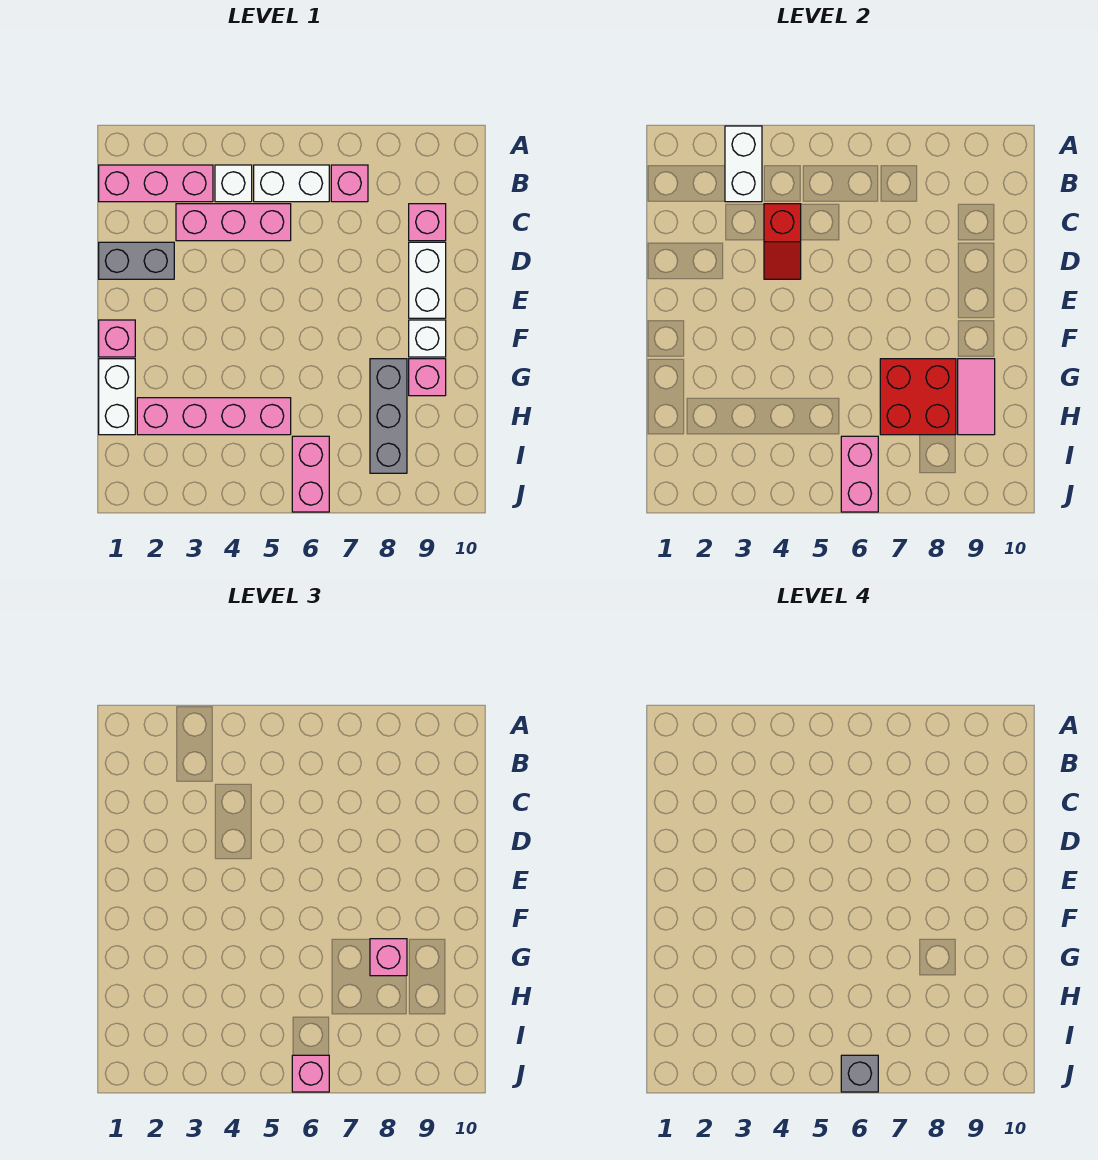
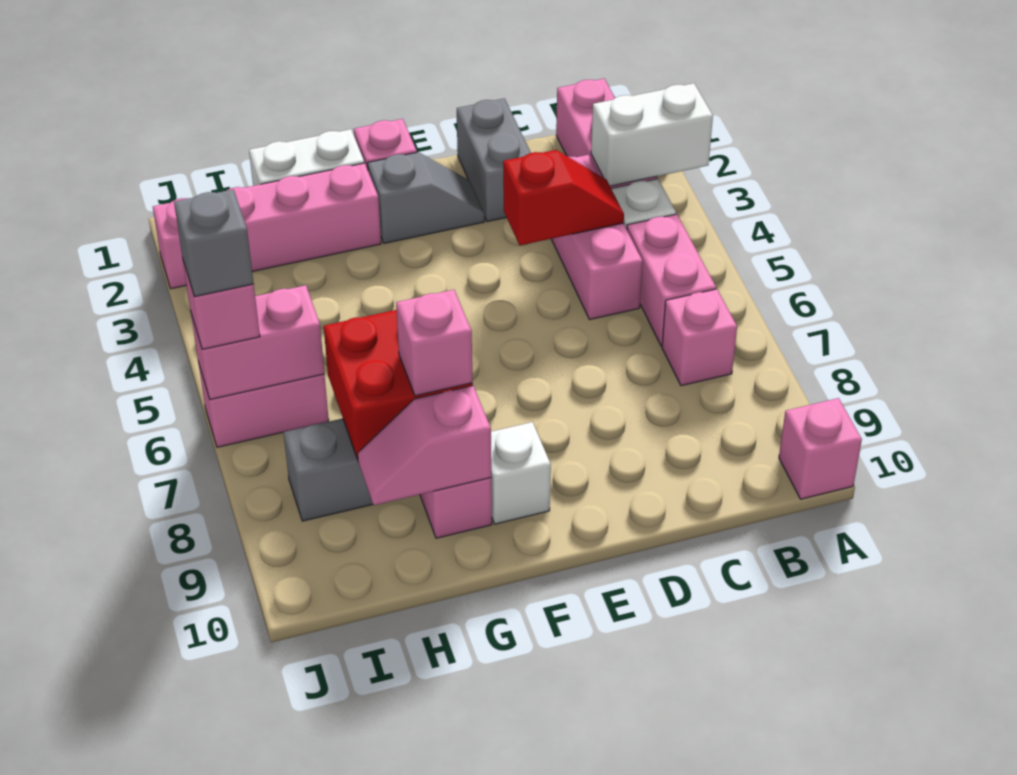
white 1x2 brick [254,165,329,202] -> pink 1x2 brick [627,214,716,346]
red 1x2 slope [764,204,801,279] -> red 1x2 slope turned to [503,150,624,245]
pink 1x1 brick [409,204,446,241] -> pink 1x1 brick moved to [779,398,862,499]
white 1x2 brick [409,242,446,318] -> none
none -> grey 1x2 slope [368,152,485,243]
pink 1x2 tile [958,359,995,435] -> pink 1x2 slope [358,386,491,505]
pink 1x4 brick [137,398,291,435] -> pink 1x4 brick turned to [153,163,381,289]

